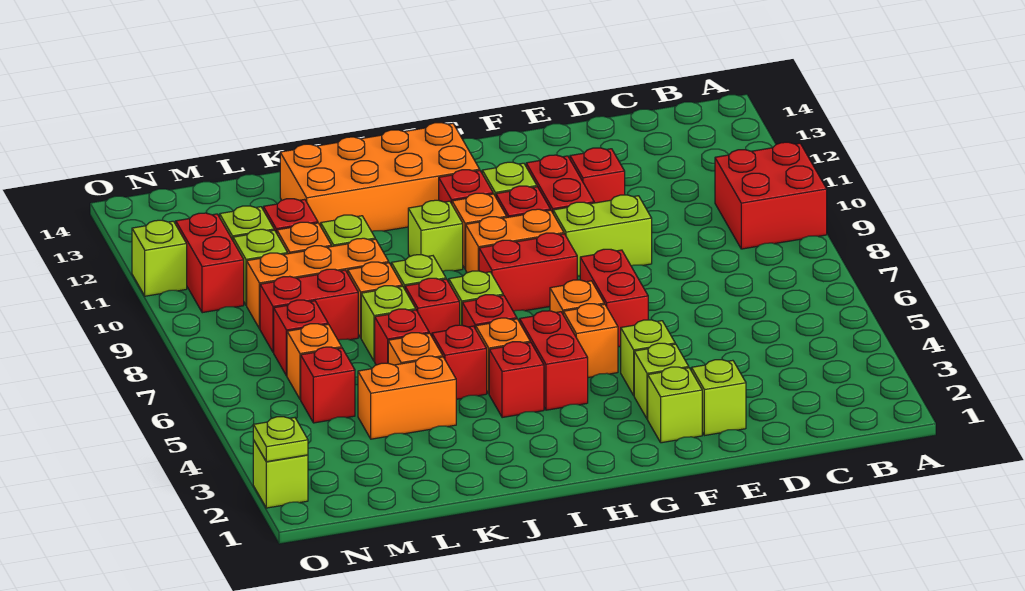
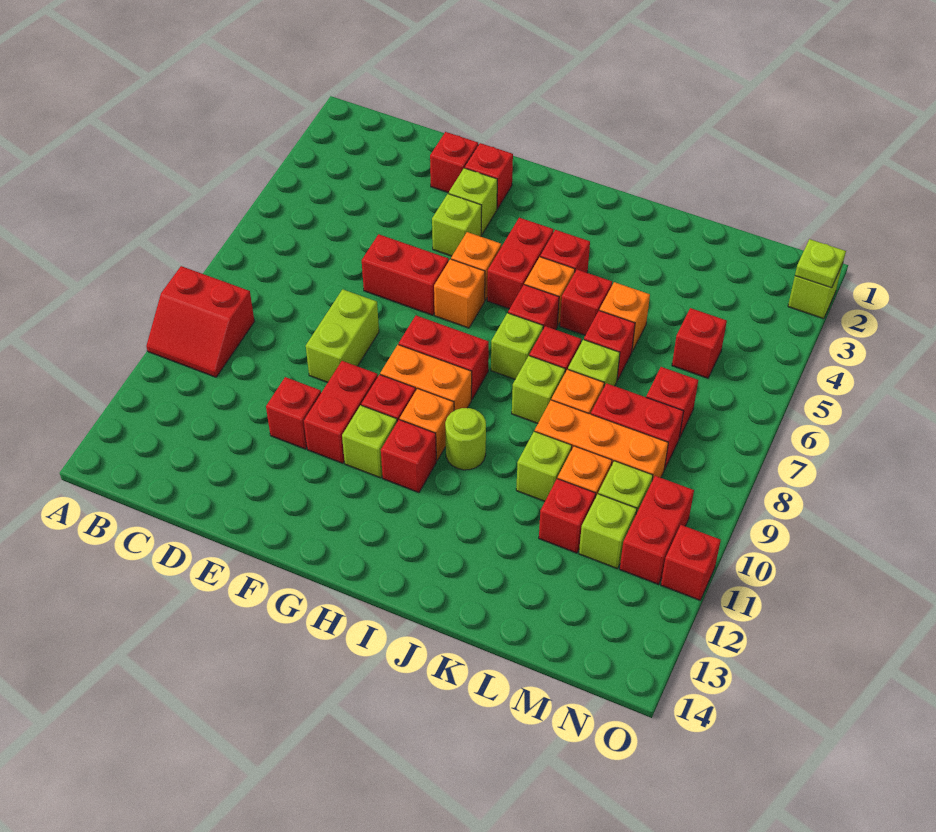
red 2x2 brick [715,142,827,249] -> red 2x2 slope [146,266,254,377]
lime 1x1 brick [691,360,746,436] -> red 1x1 brick [430,132,478,193]
lime 1x2 brick [553,195,652,276] -> lime 1x2 brick turned to [306,289,379,382]
lime 1x1 brick [648,367,702,443] -> red 1x1 brick [465,143,513,209]
red 1x2 brick [580,249,648,347] -> red 1x2 brick turned to [362,234,449,315]
orange 2x4 brick [280,123,480,231] -> none
lime 1x1 brick [408,200,463,271] -> lime 1x1 round brick [445,408,486,470]
orange 1x2 brick [358,356,456,439] -> none
orange 1x1 brick [287,324,342,399] -> none
lime 1x1 brick [132,220,187,296] -> red 1x1 brick [661,525,721,600]

